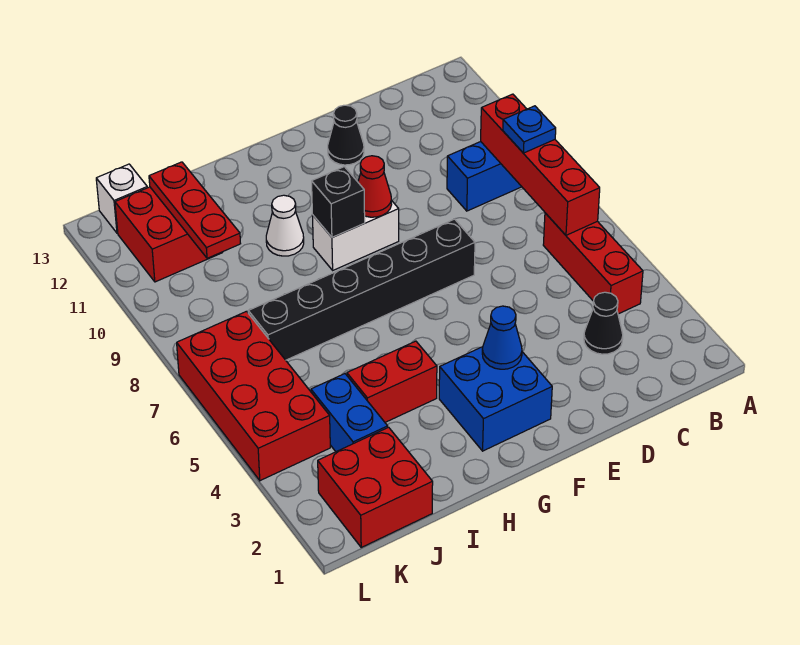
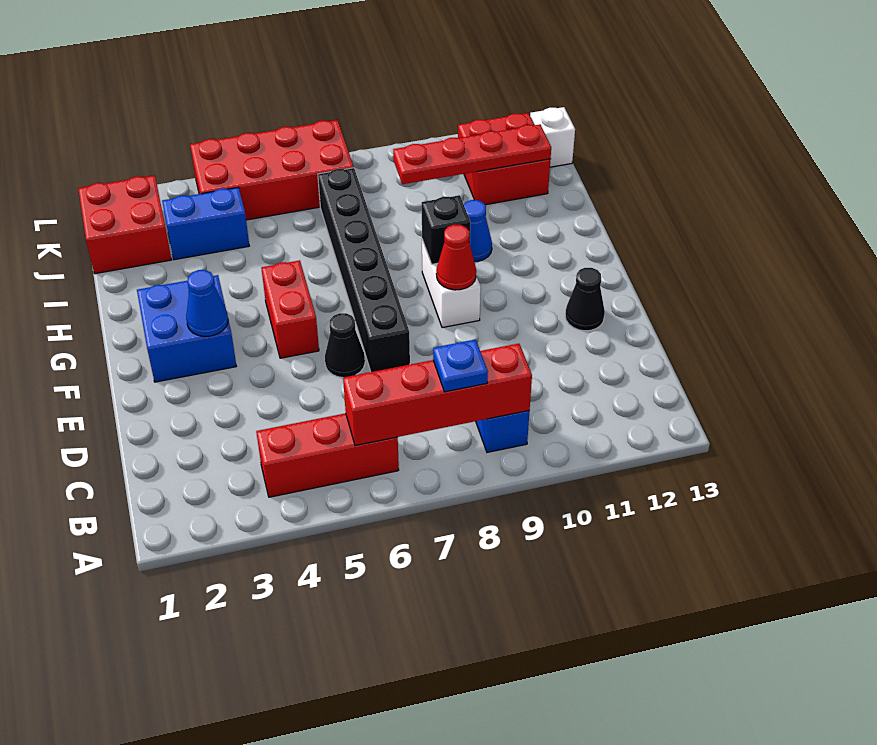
black 1x1 cone [584,292,623,354] -> black 1x1 cone moved to [325,313,365,378]
red 1x2 brick [347,341,437,422] -> red 1x2 brick moved to [261,260,319,358]
white 1x1 cone [266,195,304,256] -> blue 1x1 cone [464,200,492,262]
red 1x3 plate [149,162,241,258] -> red 1x4 plate [393,124,551,184]

